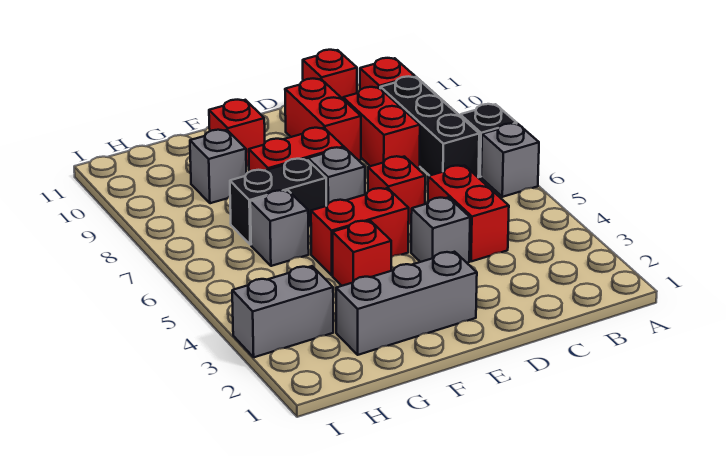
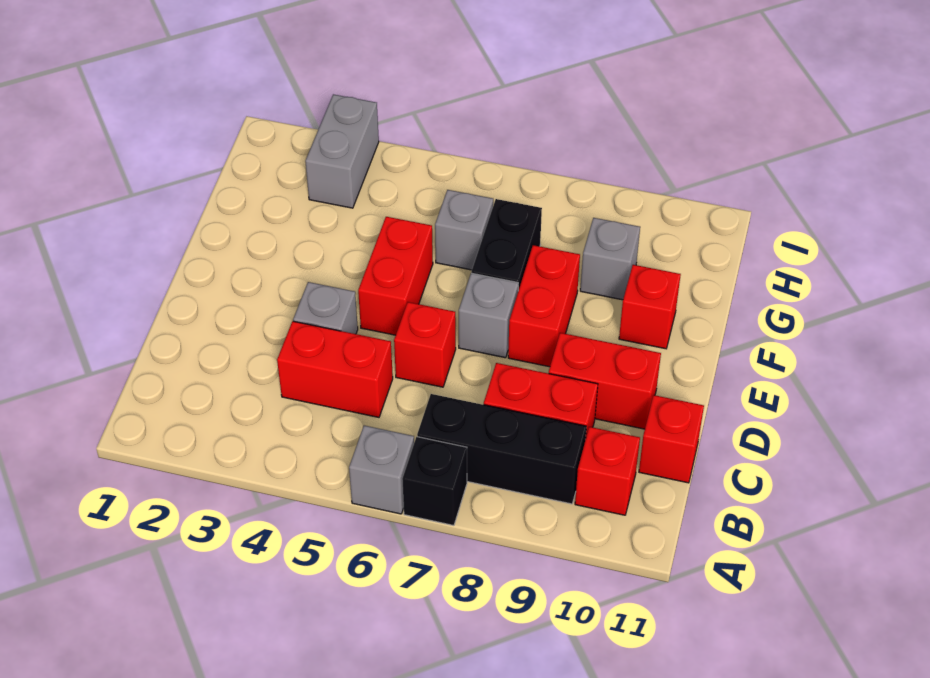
grey 1x3 brick [336,252,477,355] -> none
red 1x1 brick [333,221,391,286] -> none

